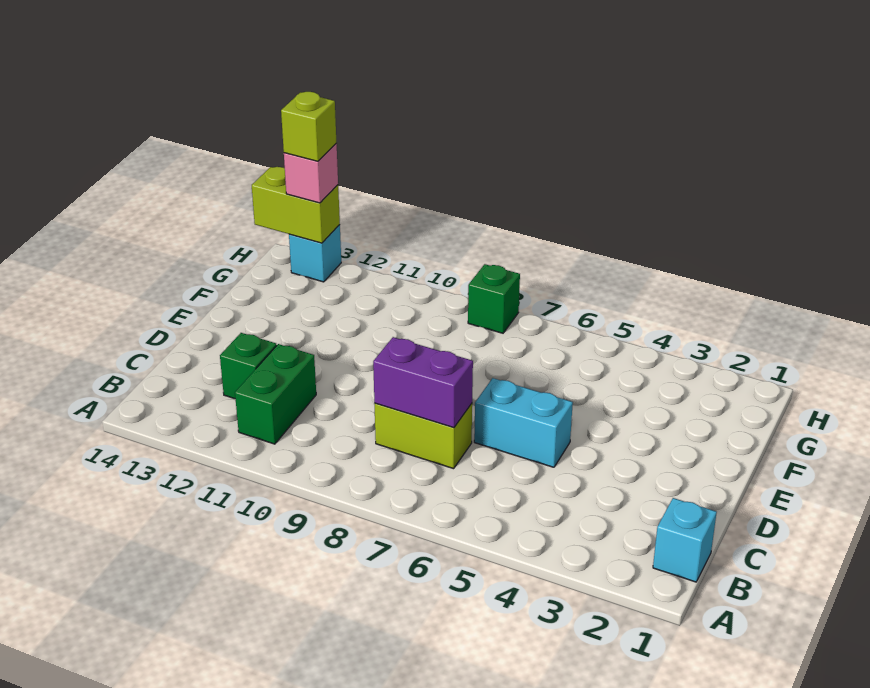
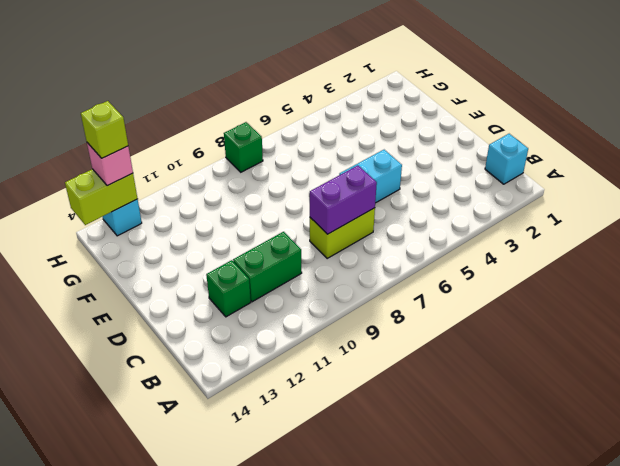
green 1x2 brick [235,344,316,444] -> green 1x2 brick turned to [233,232,302,302]

